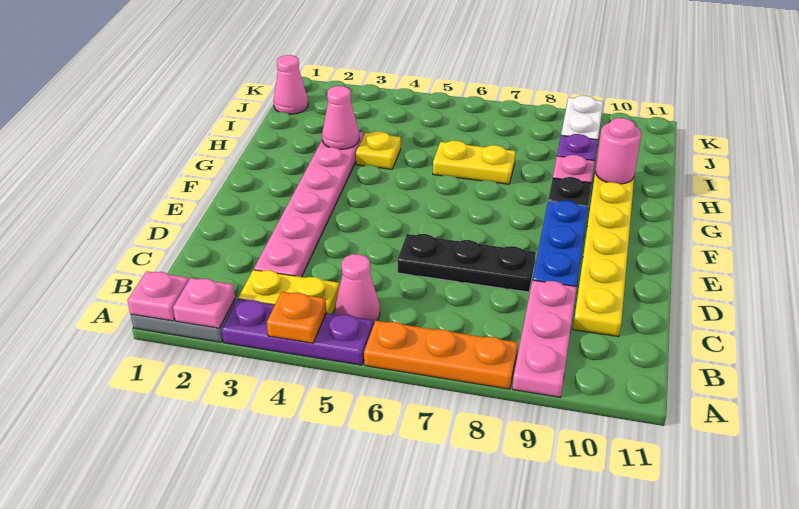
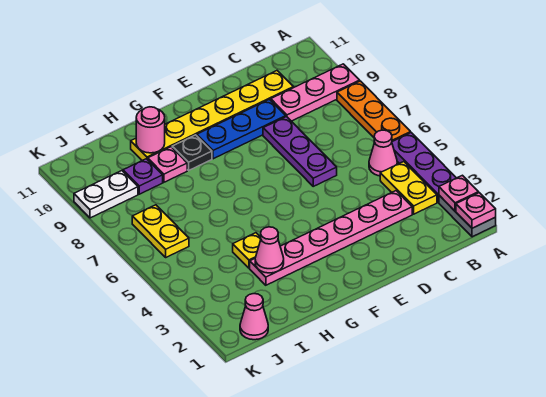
orange 1x1 plate [267,292,326,343] -> none
black 1x3 plate [398,234,536,292] -> purple 1x3 plate [263,117,337,186]
yellow 1x2 plate [433,141,516,184] -> yellow 1x2 plate moved to [132,205,189,257]

